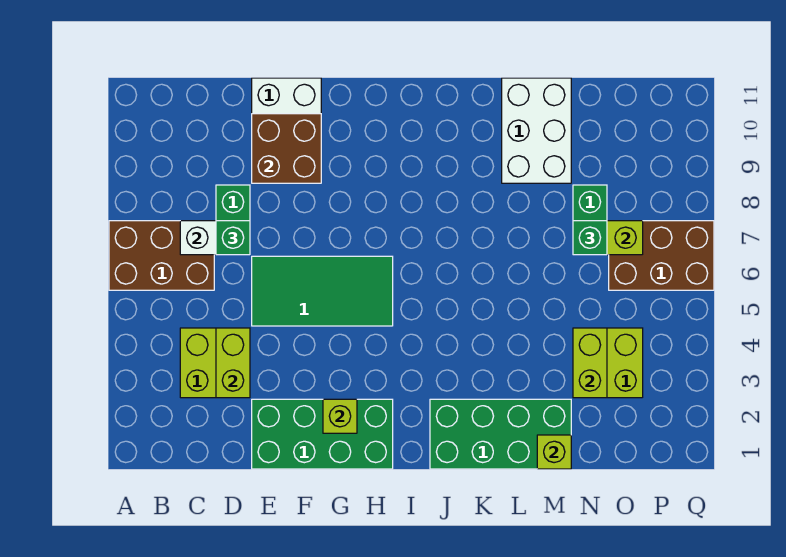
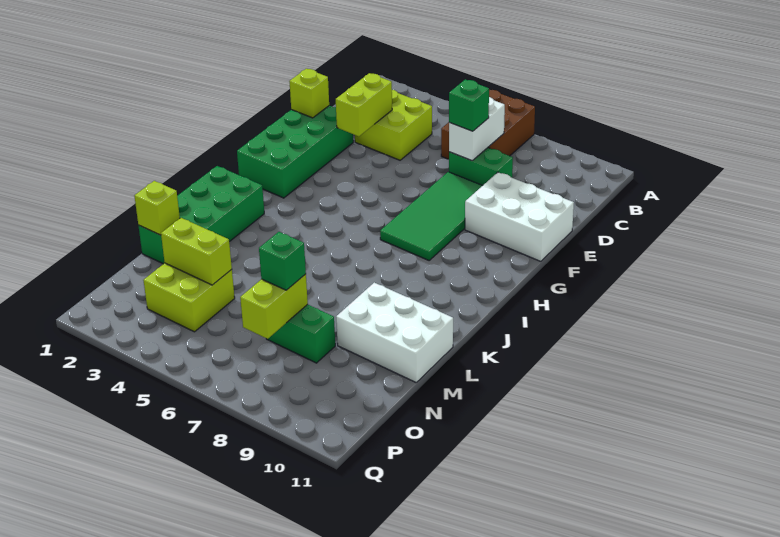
lime 1x2 brick [216,328,250,398] -> lime 1x2 brick turned to [336,73,392,136]
green 2x4 tile [252,256,393,326] -> green 2x4 tile moved to [380,172,482,260]
brown 2x2 brick [252,114,321,183] -> none
lime 1x1 brick [323,399,357,433] -> lime 1x1 brick moved to [289,69,329,118]
brown 2x3 brick [609,221,714,290] -> none

